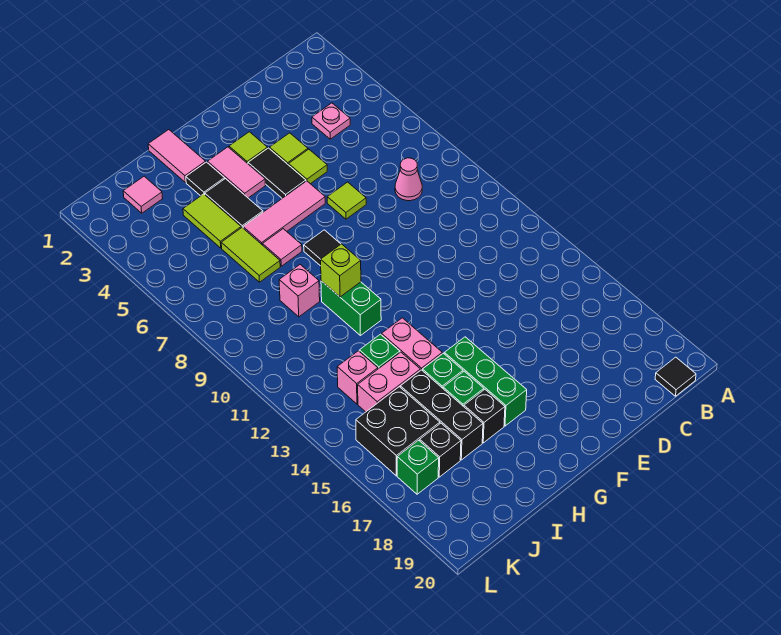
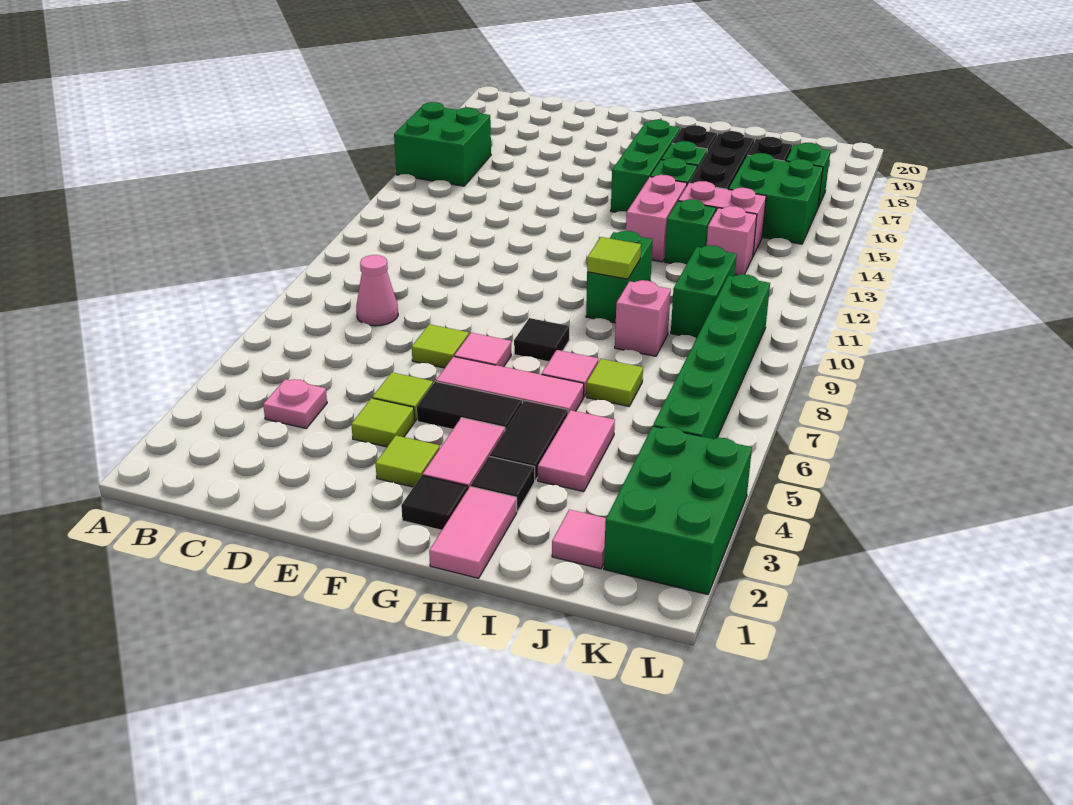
none -> green 2x2 brick [394,102,491,186]
black 1x1 tile [655,357,696,396] -> black 1x1 tile moved to [401,475,468,530]
black 1x2 tile [248,148,306,198] -> black 1x2 tile turned to [417,381,522,430]
none -> pink 1x1 tile [454,333,511,367]
lime 1x1 brick [321,244,361,297] -> lime 1x1 tile [587,237,641,279]
lime 1x2 tile [183,194,241,248] -> pink 1x2 tile [538,410,615,492]
lime 1x2 tile [221,228,280,282] -> lime 1x1 tile [586,359,643,406]
none -> green 1x2 brick [671,245,737,338]
black 2x2 brick [356,387,440,476] -> green 2x2 brick [729,153,823,244]
none -> green 2x3 brick [604,426,752,595]
none -> green 1x6 brick [653,274,770,439]

